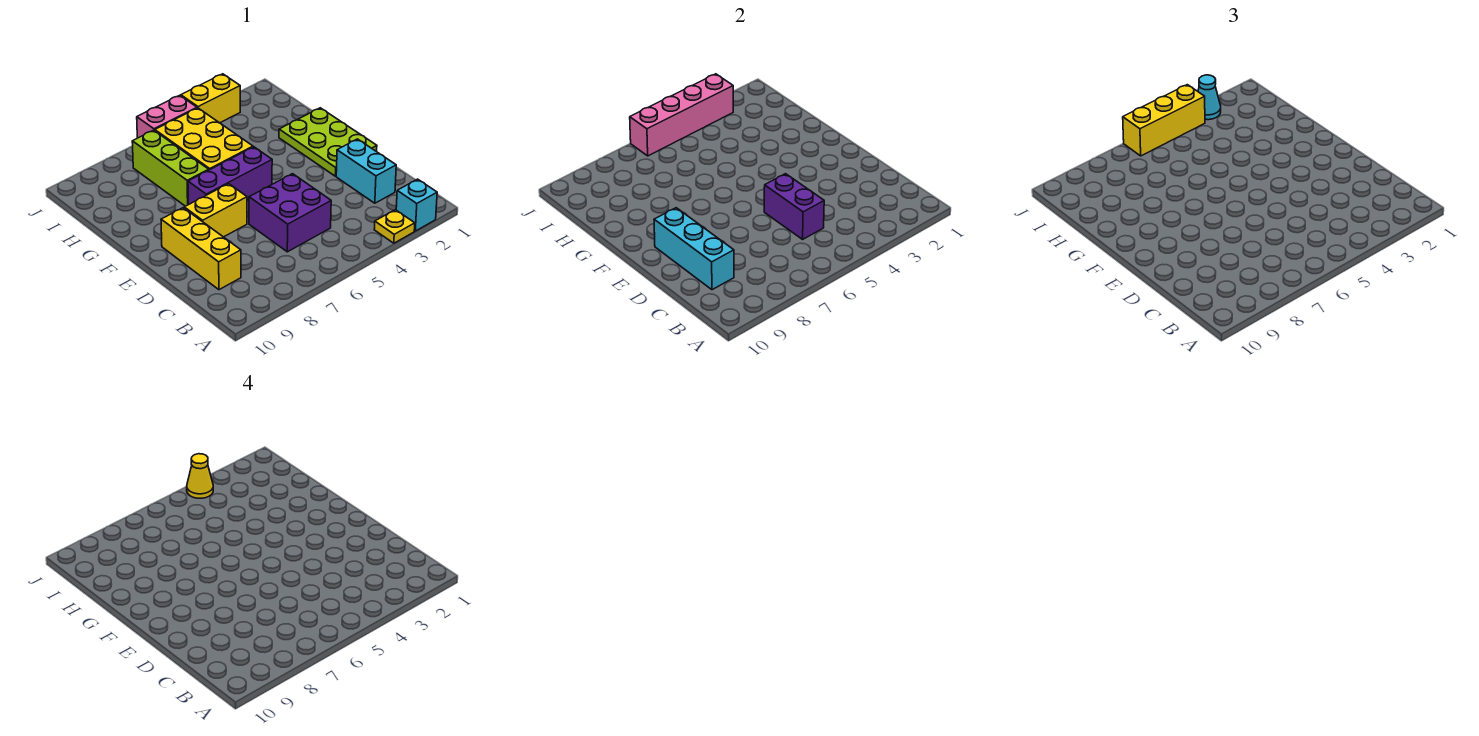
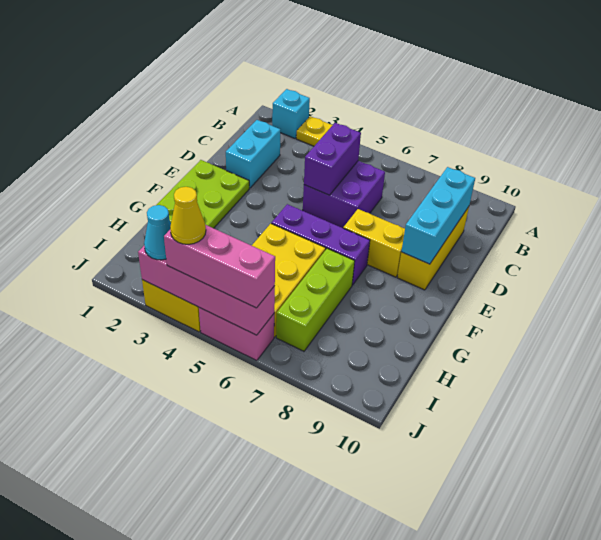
yellow 1x3 brick [1123,85,1205,156] -> pink 1x3 brick [164,225,275,308]

